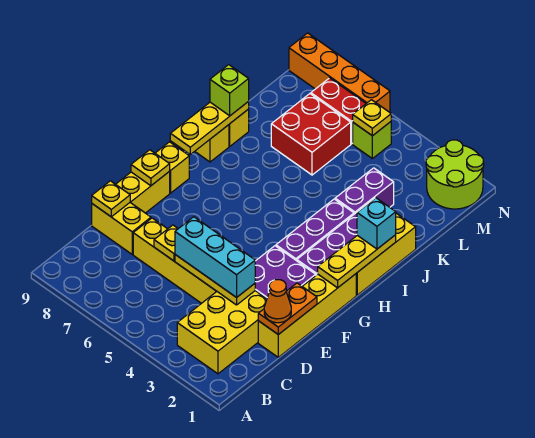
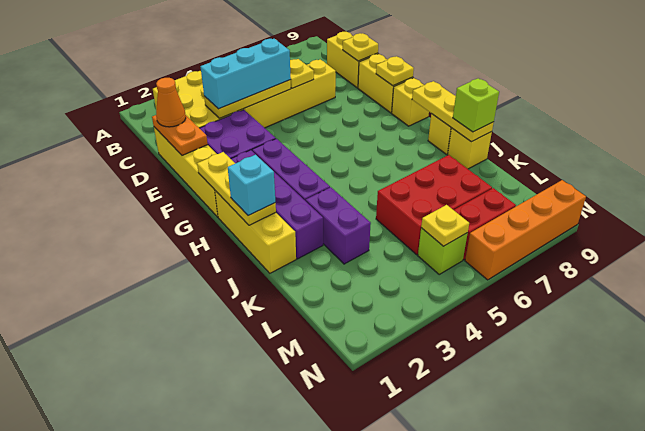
yellow 1x2 brick [92,203,151,254] -> yellow 1x2 brick turned to [327,32,378,88]
red 2x2 brick [271,94,351,175] -> red 2x3 brick [376,155,492,255]
lime 2x2 round brick [426,140,484,209] -> none

